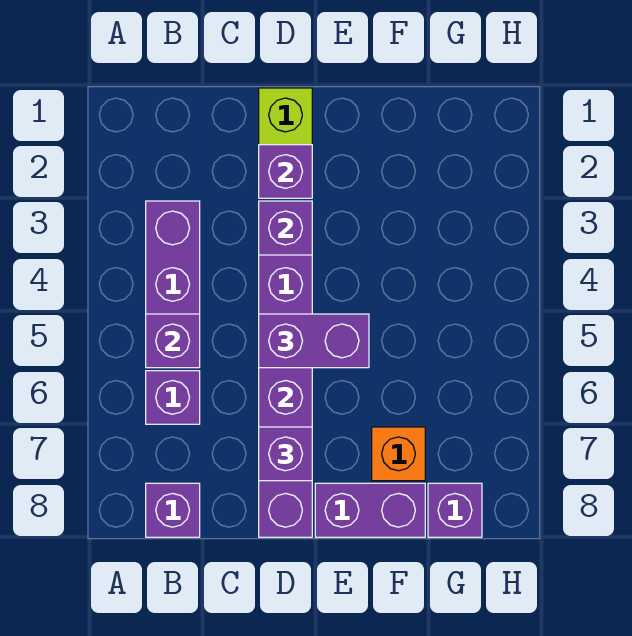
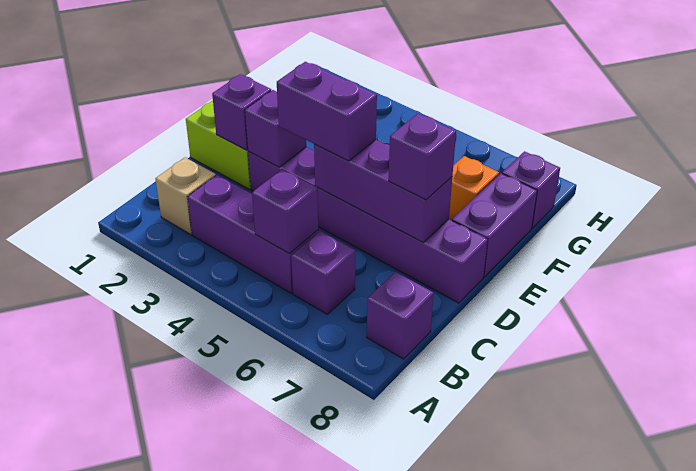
none -> tan 1x1 brick [155,157,216,235]
purple 1x2 brick [259,314,369,368] -> purple 1x2 brick turned to [277,62,377,161]

